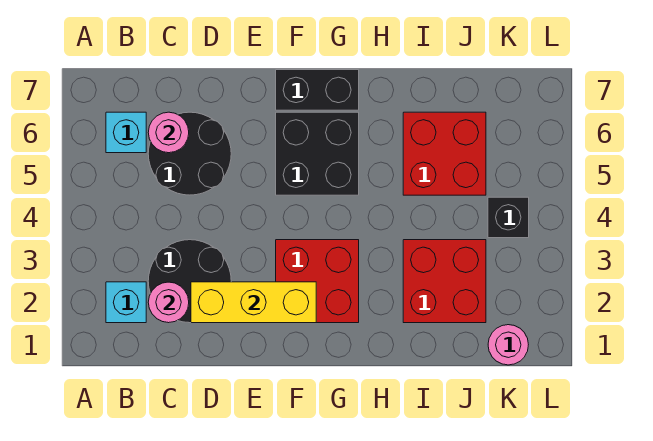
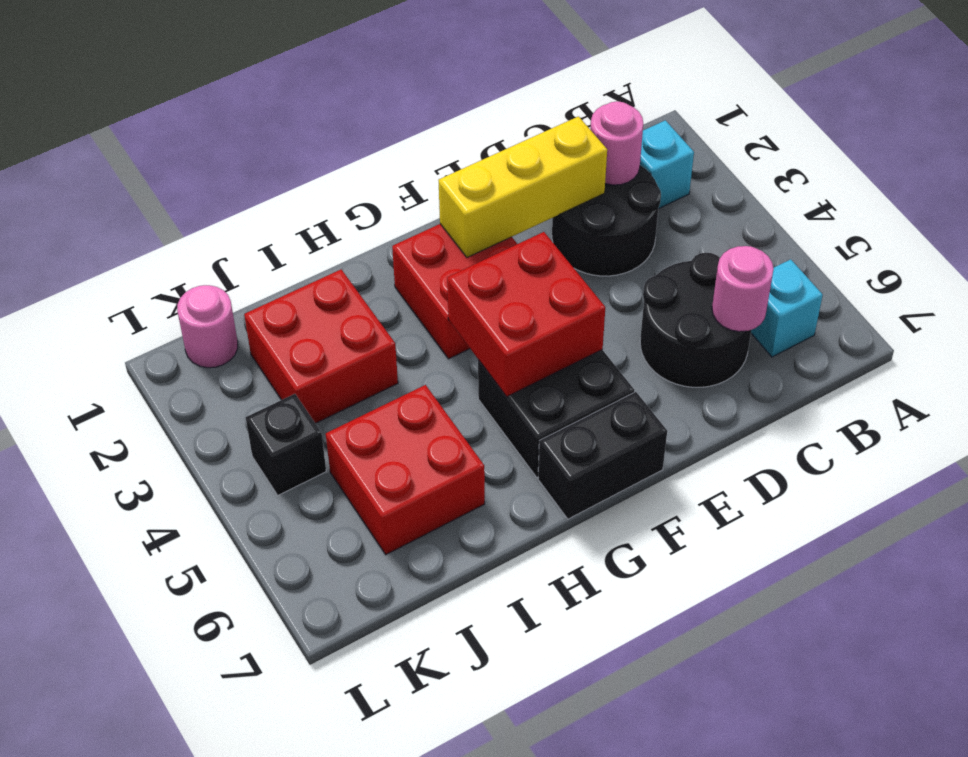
none -> red 2x2 brick [447,232,605,397]

